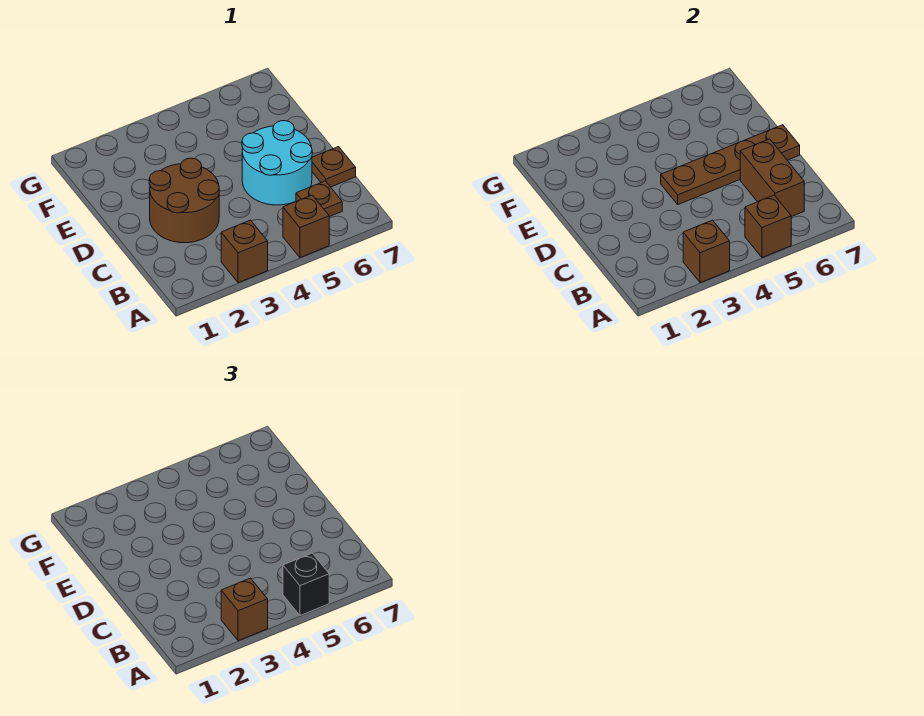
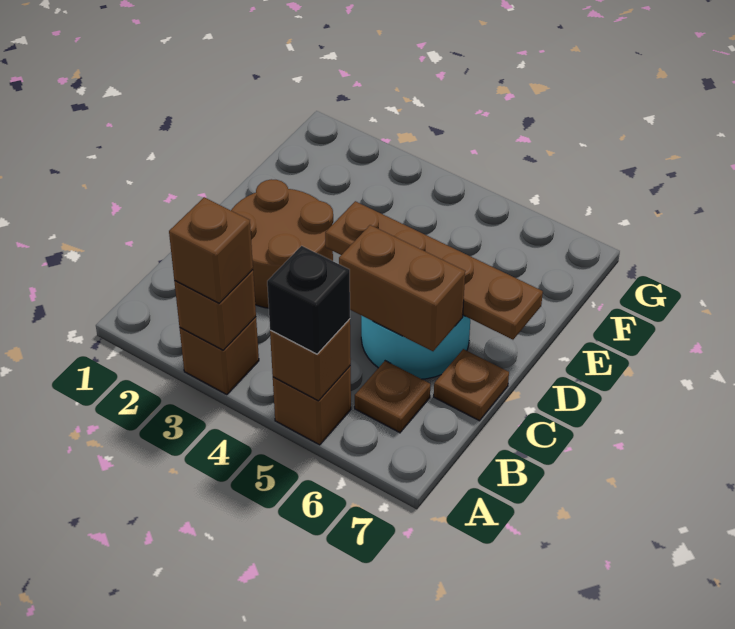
brown 1x2 brick [740,139,804,217] -> brown 1x2 brick turned to [339,225,465,351]

